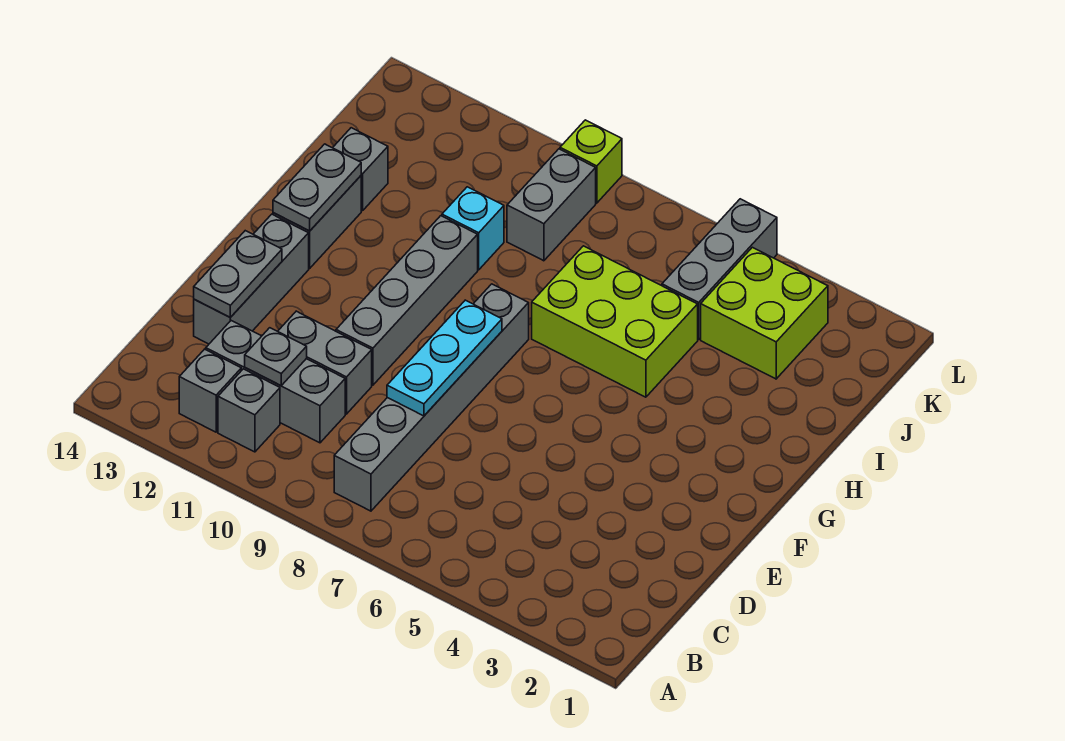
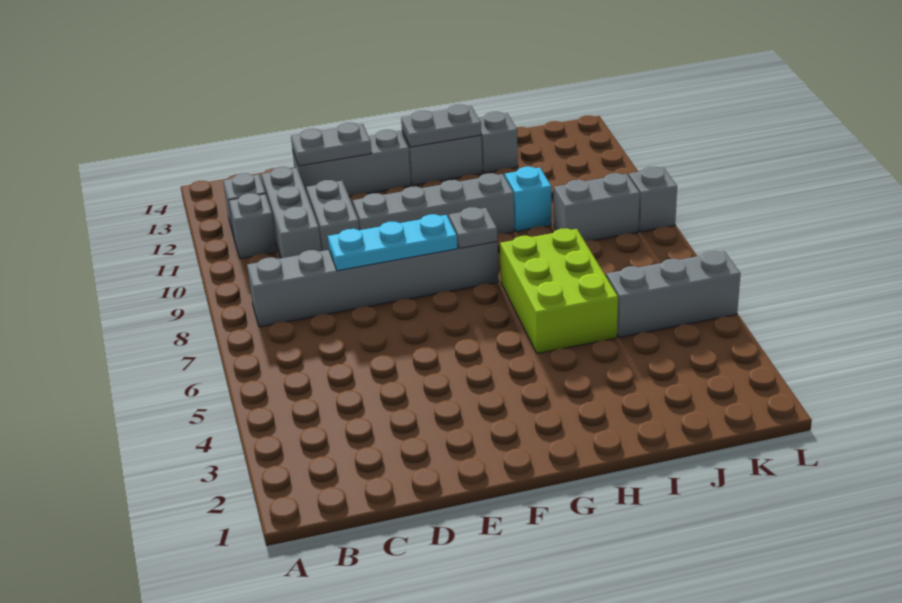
grey 1x1 plate [245,328,307,386] -> grey 1x1 plate moved to [449,207,497,248]
lime 2x2 brick [701,247,828,379] -> none
lime 1x1 brick [560,120,622,203] -> grey 1x1 brick [628,167,677,232]

